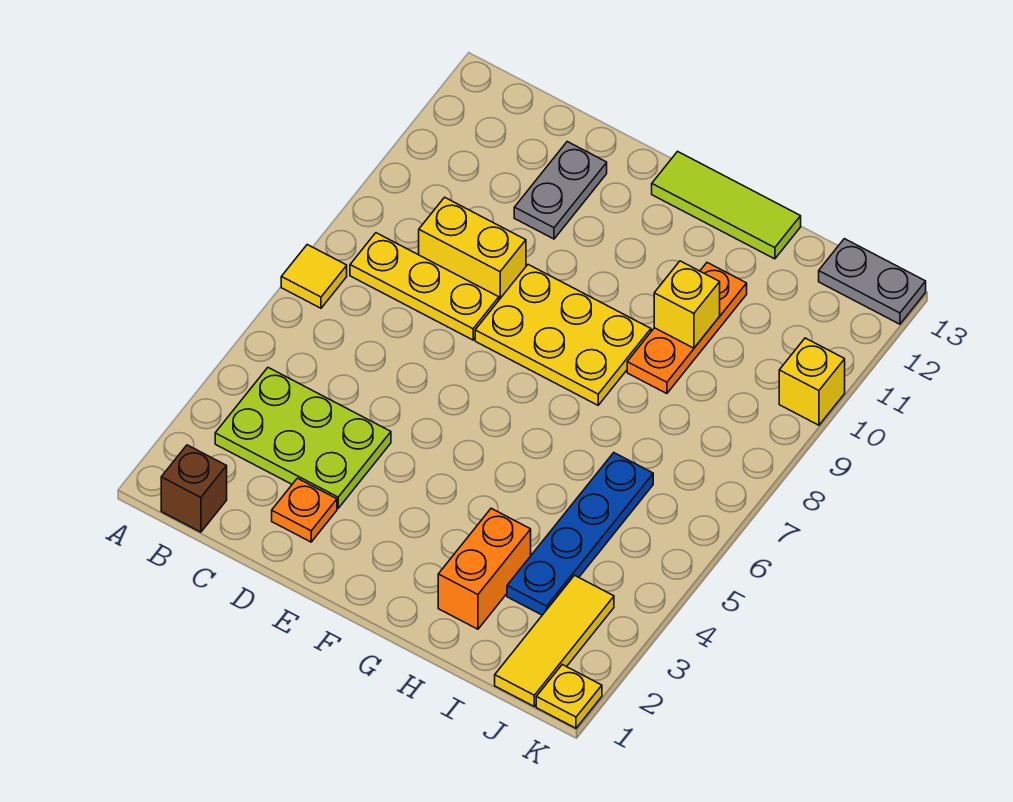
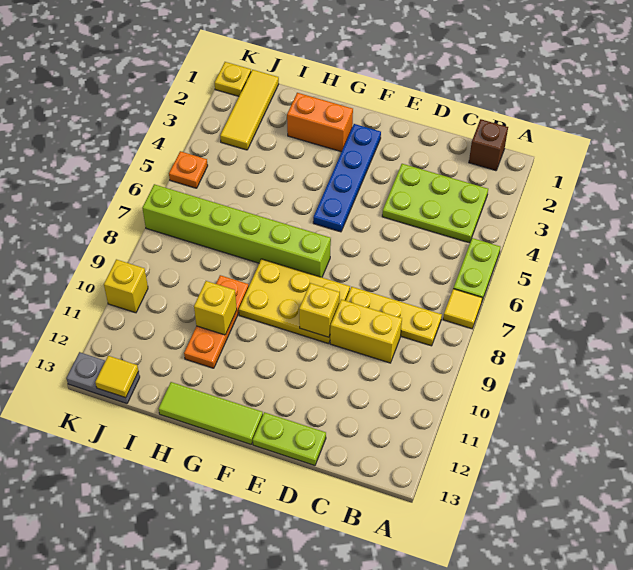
none -> lime 1x2 plate [453,238,500,300]
orange 1x1 plate [272,478,337,542] -> orange 1x1 plate moved to [169,151,208,188]
grey 1x2 plate [514,142,607,239] -> none
none -> lime 1x2 plate [253,412,326,466]
none -> yellow 1x1 brick [299,283,340,337]
none -> lime 1x6 brick [142,184,331,277]
orange 1x2 brick [438,508,531,629] -> orange 1x2 brick turned to [287,93,353,152]
blue 1x4 plate [507,453,653,615] -> blue 1x4 plate moved to [313,124,381,232]
none -> yellow 1x1 tile [95,356,139,398]

